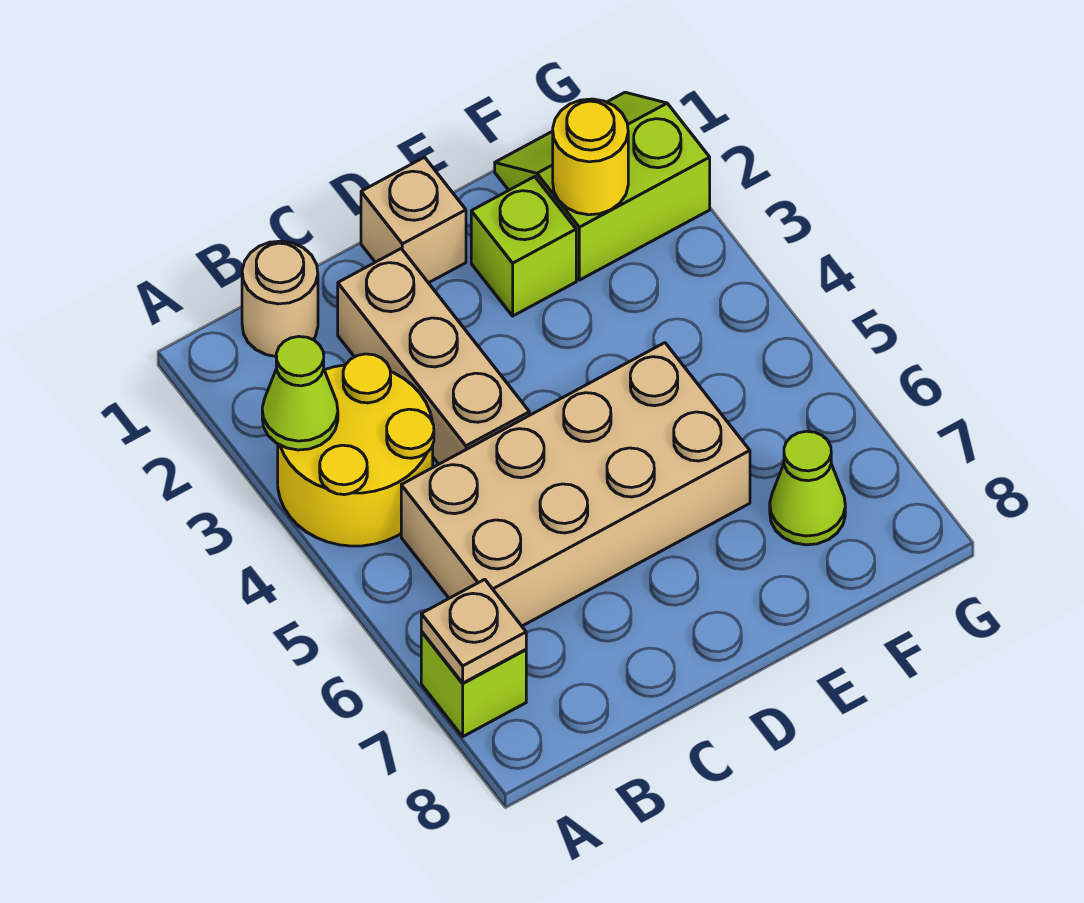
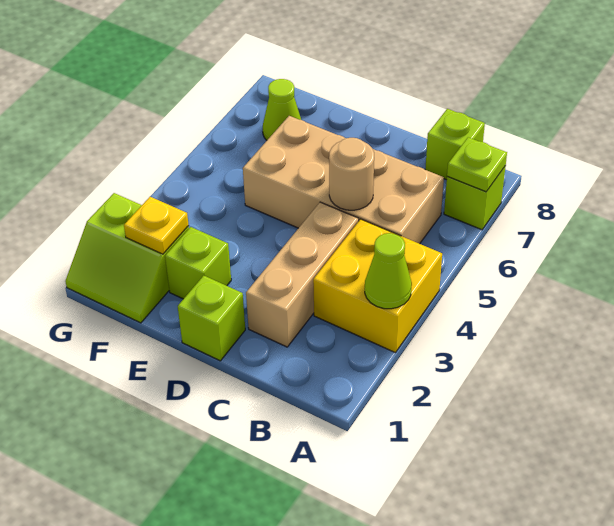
yellow 2x2 round brick [278,354,434,546] -> yellow 2x2 brick [313,219,442,353]
tan 1x1 plate [421,579,526,683] -> lime 1x1 plate [447,137,507,192]
tan 1x1 round brick [242,241,318,356] -> tan 1x1 round brick moved to [329,138,374,210]
none -> lime 1x1 brick [425,109,485,180]
tan 1x1 brick [361,157,466,283] -> lime 1x1 brick [178,276,245,361]
yellow 1x1 round brick [553,99,628,215] -> yellow 1x1 plate [124,197,189,254]

